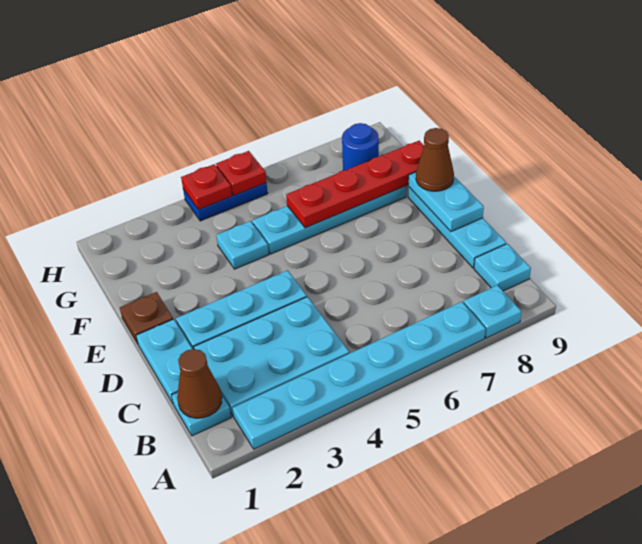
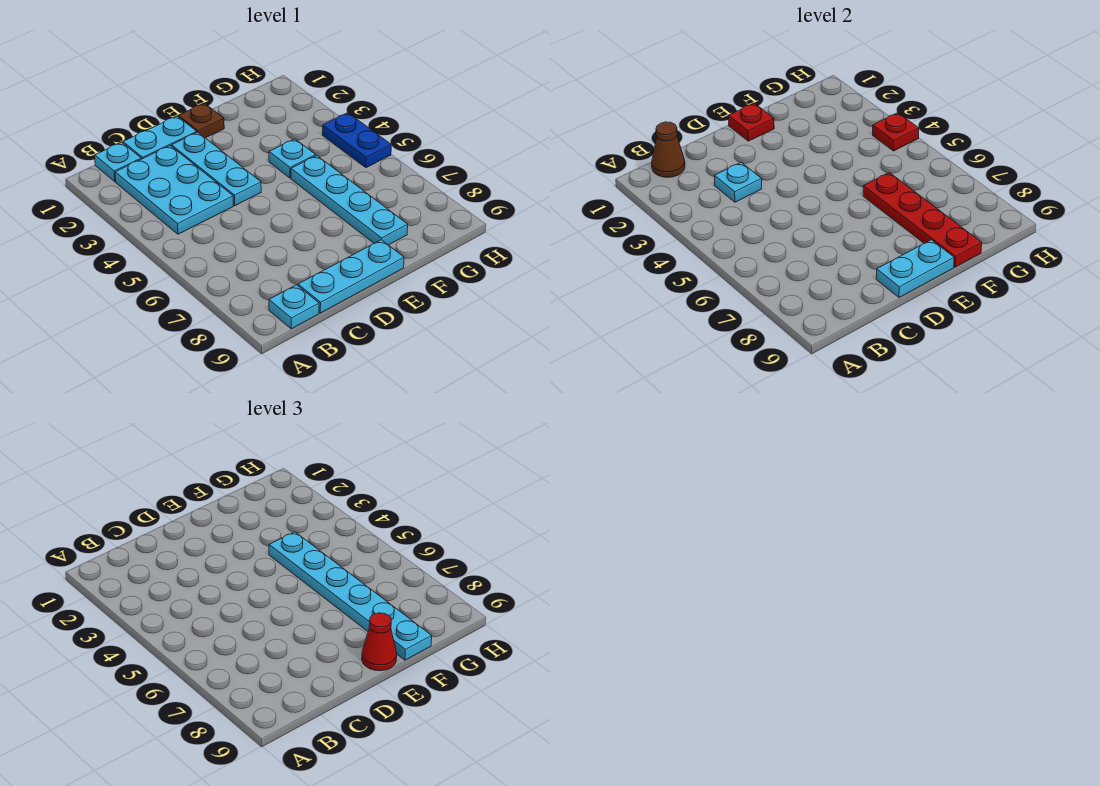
cyan 1x6 plate [233,302,486,449] -> cyan 1x6 plate moved to [269,532,432,660]
cyan 1x1 plate [464,285,521,338] -> cyan 1x1 plate moved to [714,162,762,202]
brown 1x1 cone [416,128,454,191] -> red 1x1 cone [362,613,397,671]
blue 1x1 round brick [342,123,379,171] -> none
red 1x1 plate [216,151,267,195] -> red 1x1 plate moved to [728,103,774,141]

